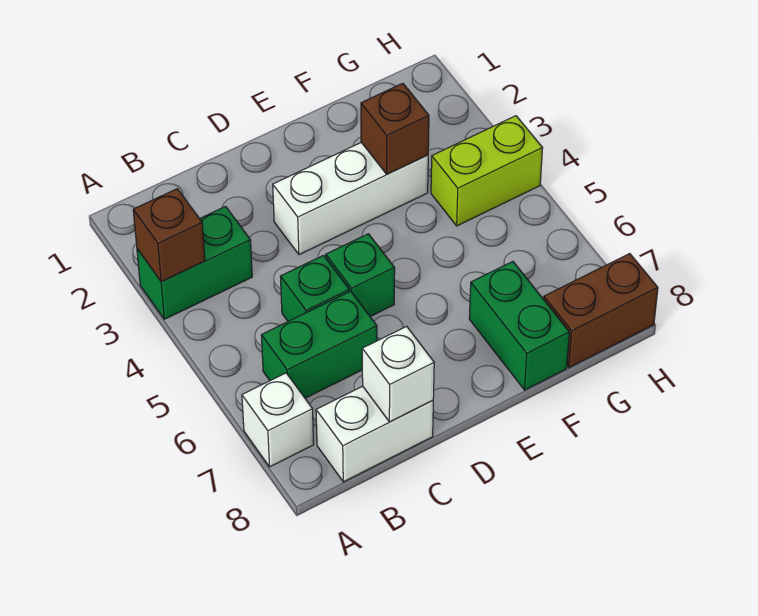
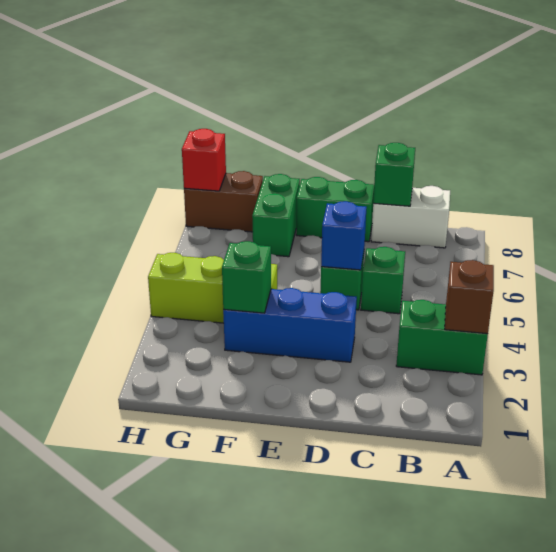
white 1x1 brick [242,373,314,467] -> none
green 1x2 brick [261,291,377,398] -> green 1x2 brick moved to [296,177,374,242]
white 1x1 brick [362,326,434,422] -> green 1x1 brick [373,143,415,206]
white 1x3 brick [273,142,428,255] -> blue 1x3 brick [223,288,357,362]
none -> blue 1x1 brick [321,201,367,270]
brown 1x1 brick [361,83,429,174] -> green 1x1 brick [222,241,271,313]
lime 1x2 brick [431,116,543,226] -> lime 1x3 brick [148,253,277,323]
none -> red 1x1 brick [182,129,226,191]

